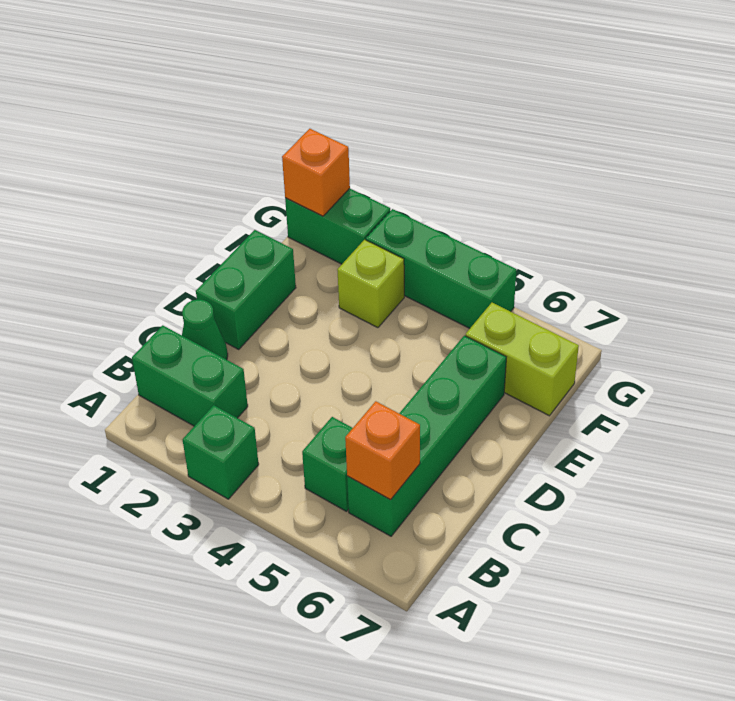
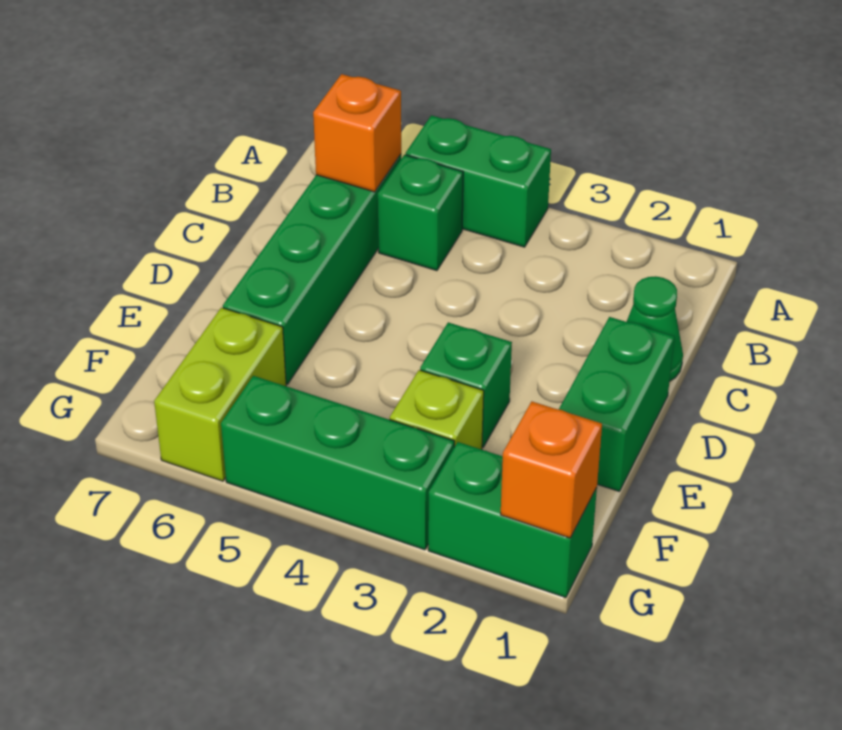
green 1x1 brick [183,405,259,499] -> green 1x1 brick moved to [420,322,512,447]
green 1x2 brick [132,325,248,426] -> green 1x2 brick moved to [406,115,551,247]
lime 1x2 brick [465,303,579,416] -> lime 1x2 brick turned to [154,308,286,481]

